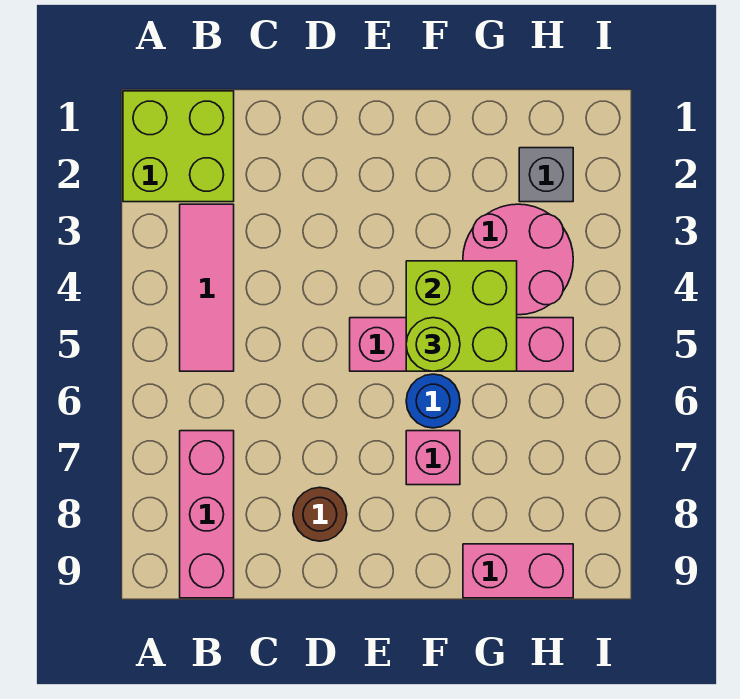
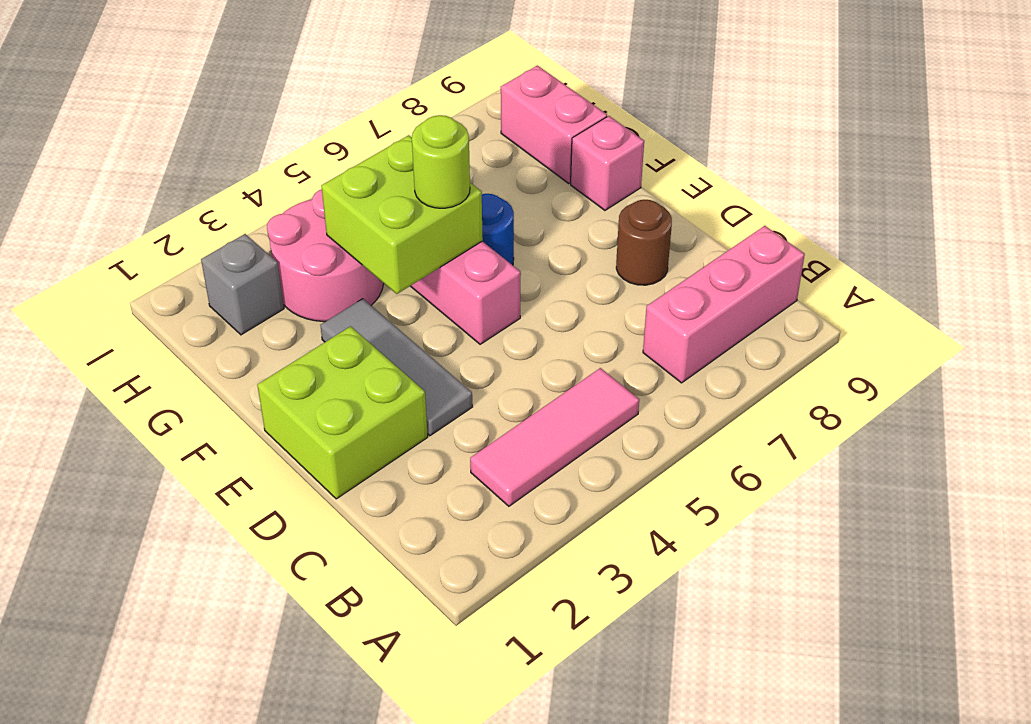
lime 2x2 brick [123,91,234,202] -> lime 2x2 brick moved to [257,326,428,499]
none -> grey 1x3 tile [320,299,472,436]
pink 1x1 brick [406,431,460,485] -> pink 1x1 brick moved to [571,116,644,210]

